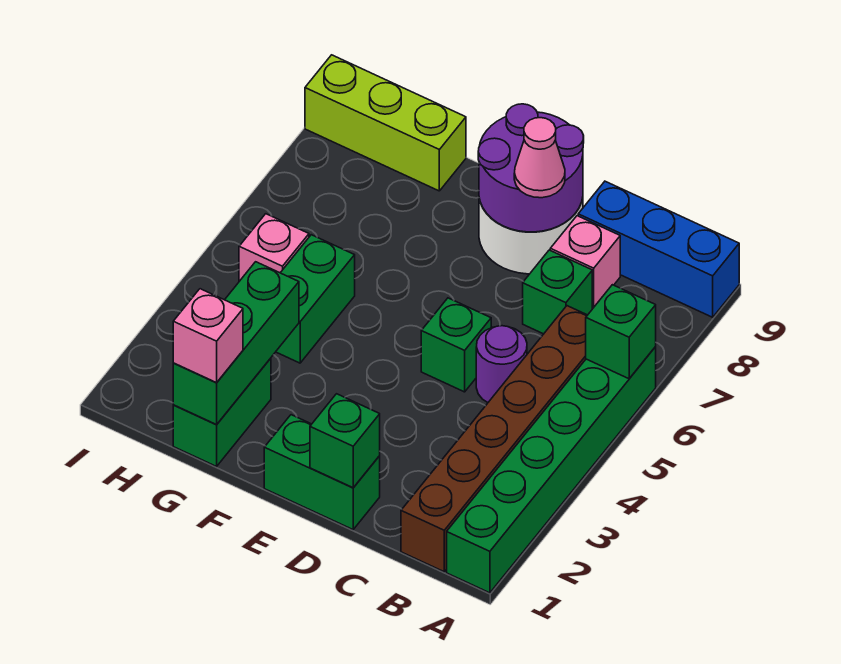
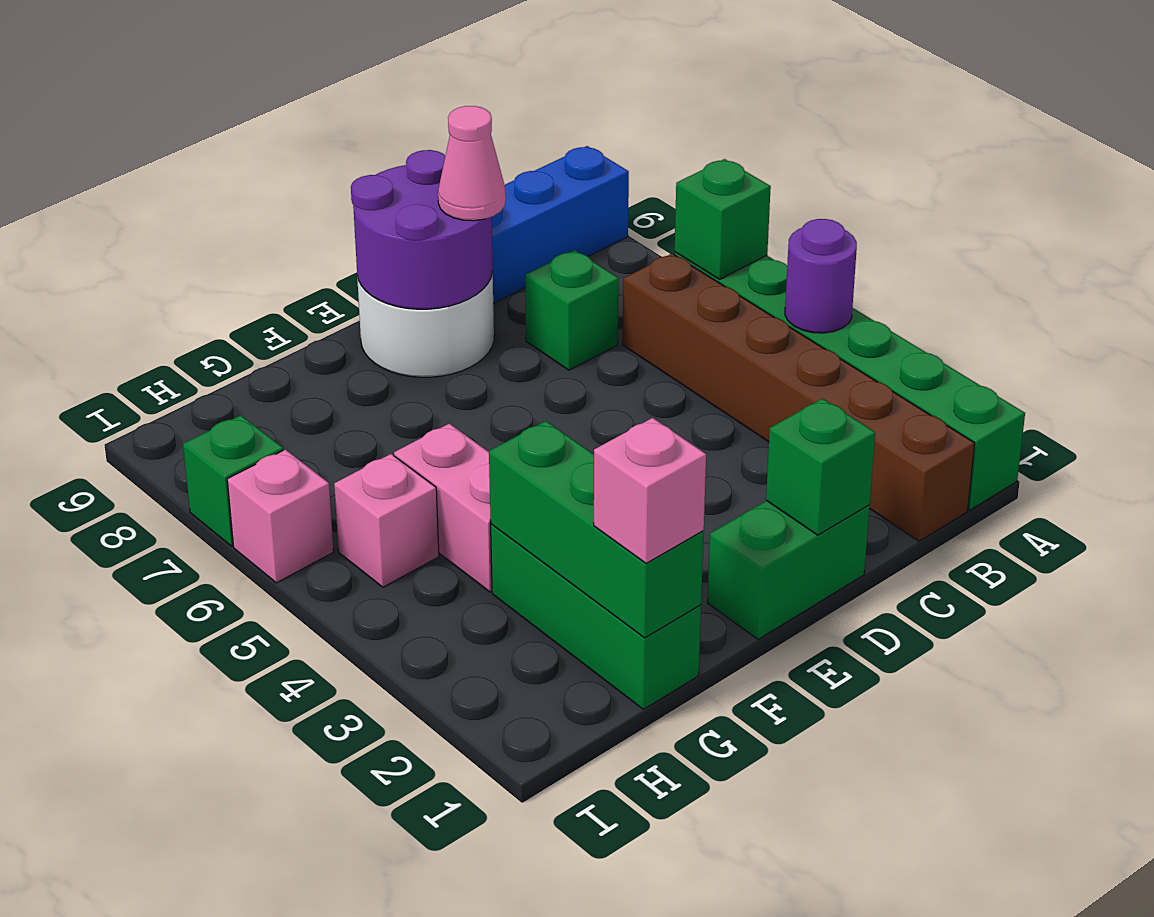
purple 1x1 round brick [476,326,527,402] -> purple 1x1 round brick moved to [785,219,857,333]
pink 1x1 brick [550,216,620,309] -> pink 1x1 brick moved to [227,449,334,583]
green 1x1 brick [421,298,491,392] -> green 1x1 brick moved to [183,415,283,546]
green 1x2 brick [173,358,271,466] -> green 1x3 brick [491,524,701,709]
green 1x2 brick [276,235,355,363] -> pink 1x2 brick [394,424,492,592]
lime 1x3 brick [305,55,466,191] -> none

